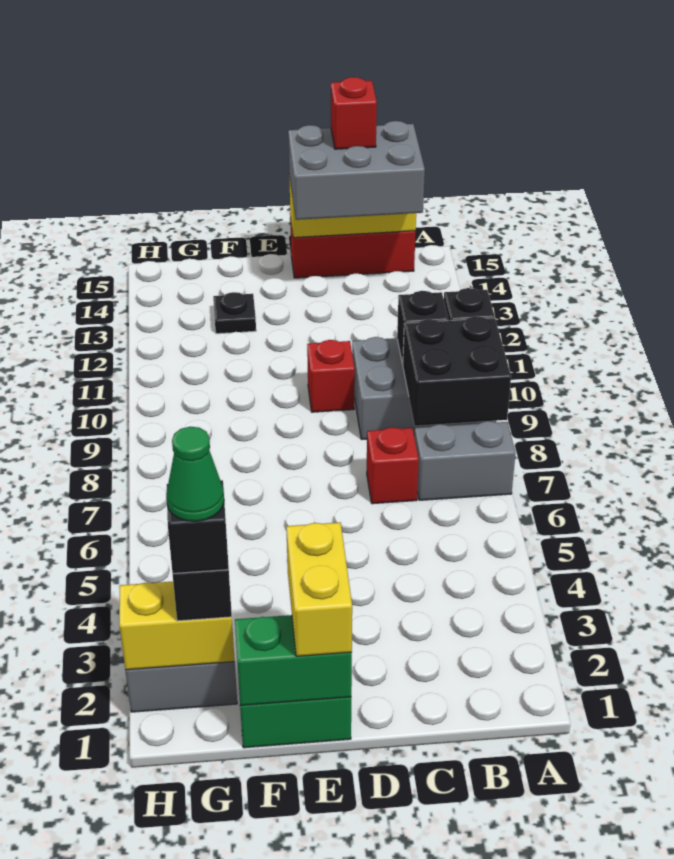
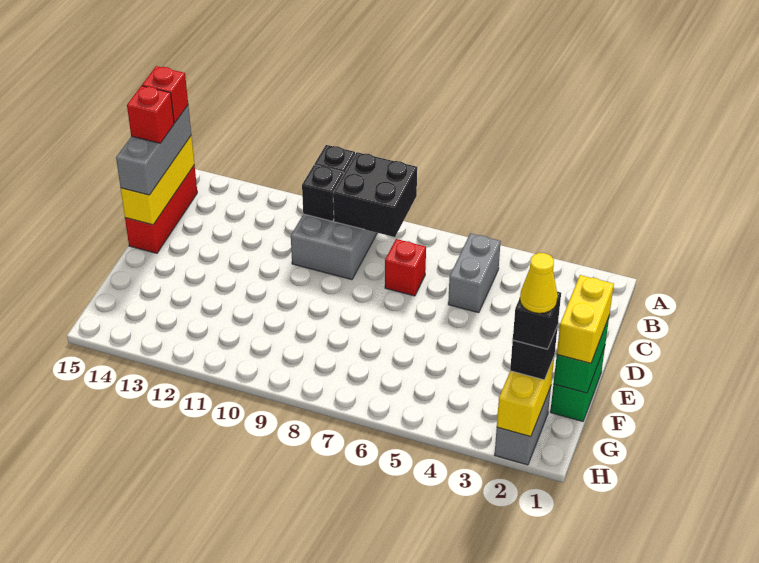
grey 1x2 brick [415,421,516,500] -> grey 1x2 brick moved to [448,233,501,313]
grey 2x3 brick [288,121,425,220] -> grey 1x3 brick [116,105,191,195]
red 1x1 brick [307,340,355,412] -> red 1x1 brick moved to [142,66,188,123]
yellow 1x2 brick [286,523,352,656] -> yellow 1x2 brick turned to [557,275,614,363]
black 1x1 plate [213,292,256,334] -> none
green 1x1 cone [166,427,224,521] -> yellow 1x1 cone [520,253,558,313]

